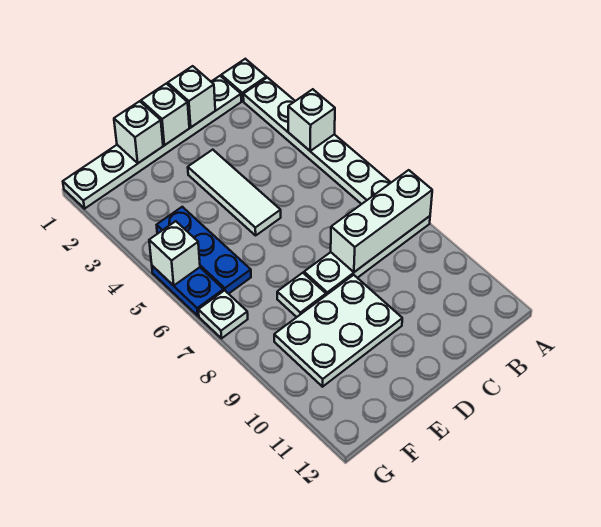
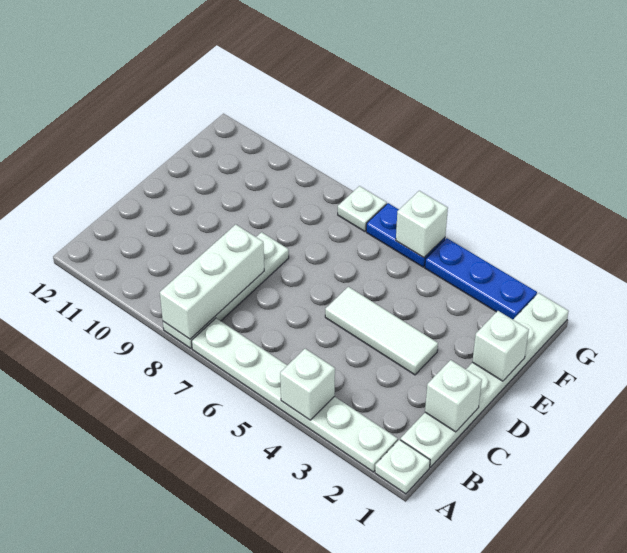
white 1x1 brick [141,84,189,145] -> none
white 2x3 plate [274,275,402,387] -> none
white 1x1 plate [277,273,326,317] -> none
blue 1x3 plate [157,207,251,294] -> blue 1x3 plate moved to [425,238,537,319]

